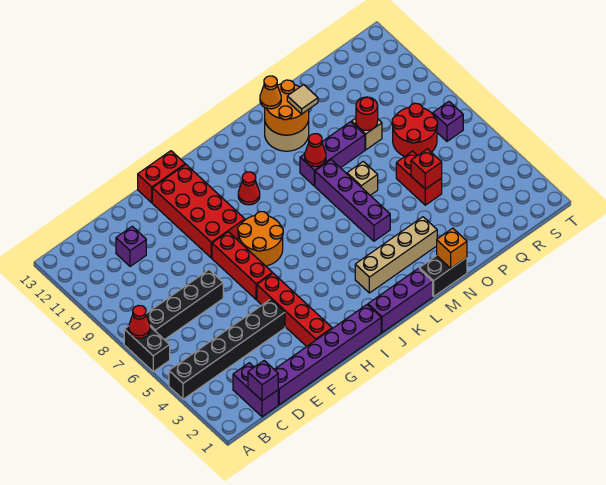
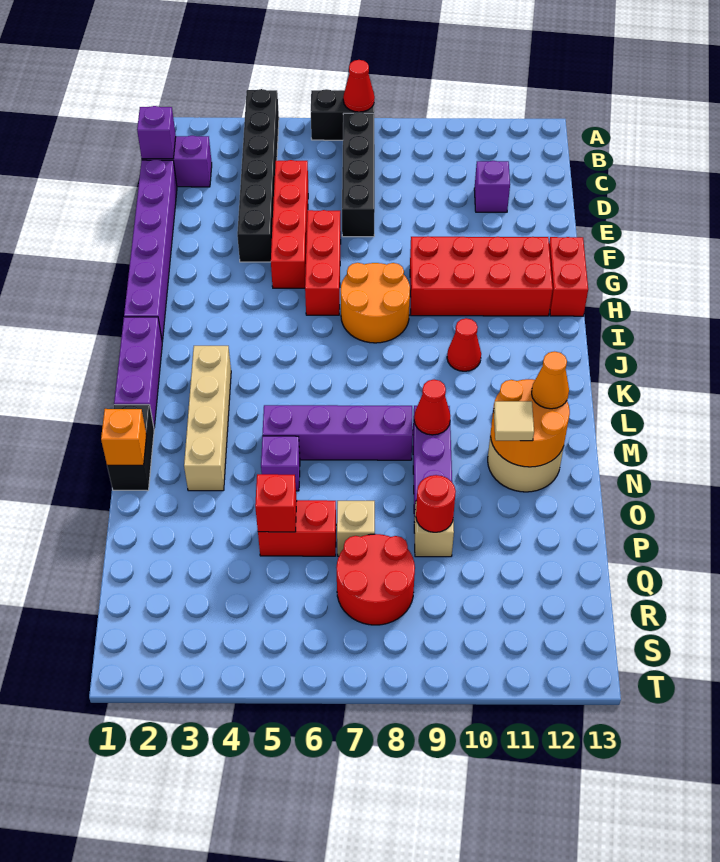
red 1x4 brick [257,273,332,347] -> red 1x4 brick turned to [271,160,308,288]
red 1x3 brick [212,232,272,300] -> red 1x3 brick turned to [305,210,341,315]
tan 1x1 brick [347,161,378,195] -> tan 1x1 brick moved to [337,501,375,556]
purple 1x1 brick [433,102,463,141] -> purple 1x1 brick moved to [261,436,300,491]

